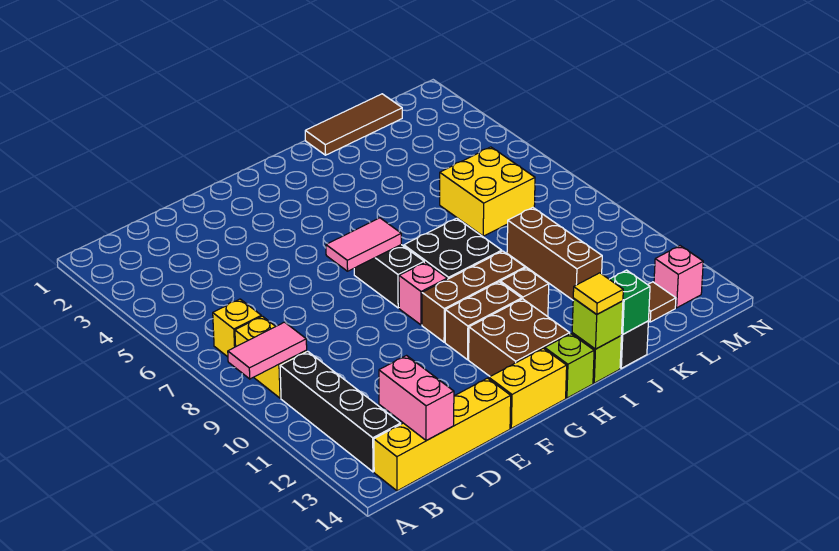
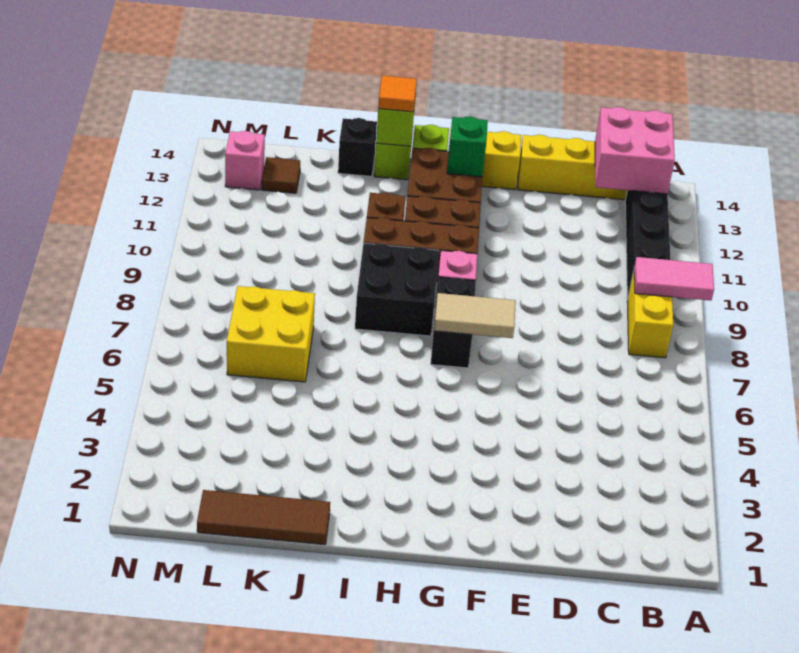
yellow 1x1 brick [213,299,261,357] -> none
pink 1x2 brick [379,356,454,441] -> pink 2x2 brick [595,107,675,194]
pink 1x2 tile [326,218,401,271] -> tan 1x2 tile [434,293,516,338]
yellow 1x1 tile [573,273,623,314] -> orange 1x1 tile [378,76,417,112]
green 1x1 brick [609,270,650,334] -> green 1x1 brick moved to [447,116,488,177]
brown 1x3 brick [507,208,602,300] -> none

